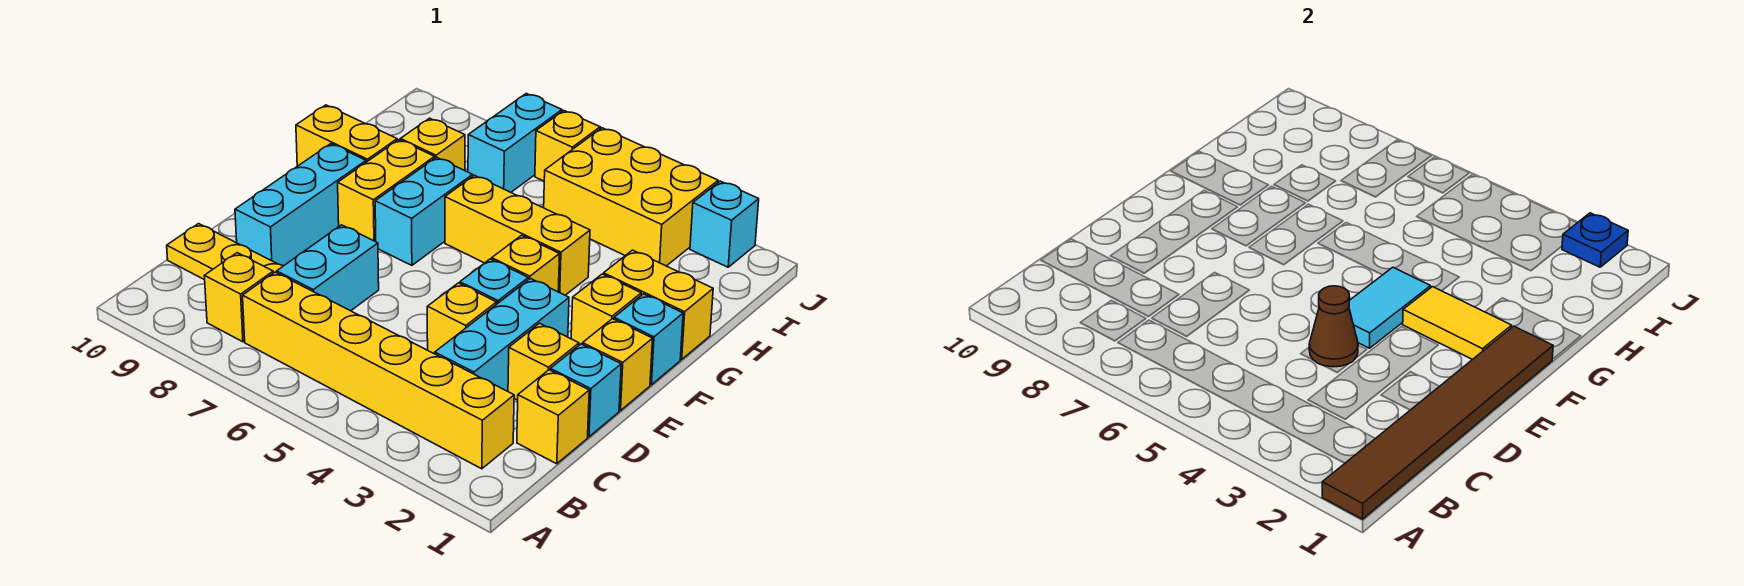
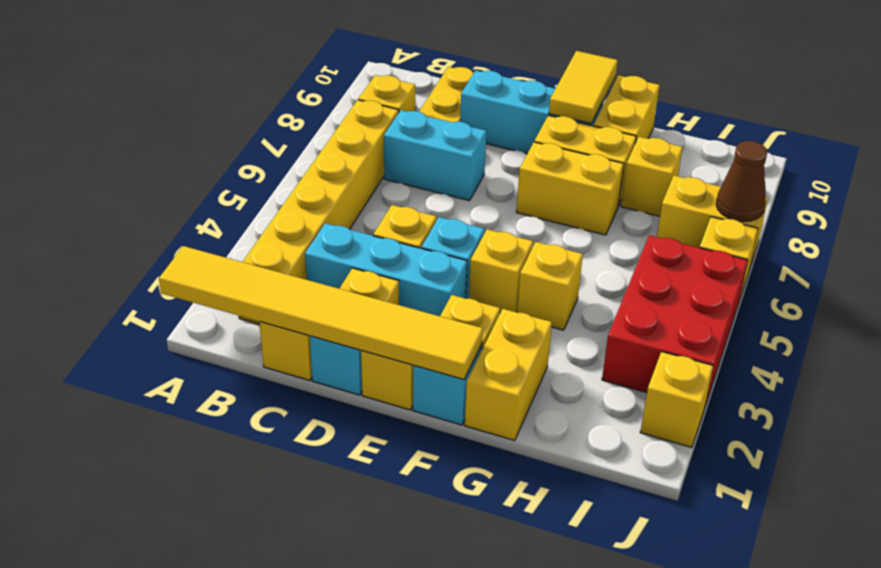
brown 1x6 tile [1322,326,1553,519] -> yellow 1x6 tile [159,246,483,379]
brown 1x1 cone [1309,286,1358,367] -> brown 1x1 cone moved to [716,141,767,222]
cyan 1x2 tile [1349,267,1431,348] -> none
yellow 1x2 tile [1403,287,1512,360] -> yellow 1x2 tile moved to [549,51,618,124]
cyan 1x2 brick [375,157,473,265] -> yellow 1x2 brick [517,142,624,235]
yellow 1x3 brick [445,175,590,295] -> yellow 1x1 brick [517,242,583,330]
yellow 2x3 brick [544,128,718,266] -> red 2x3 brick [602,235,748,405]
cyan 1x2 brick [468,94,562,192] -> yellow 1x2 brick [657,176,768,267]
cyan 1x1 brick [690,181,759,267] -> yellow 1x1 brick [640,352,713,447]
blue 1x1 plate [1562,213,1628,267] -> none

